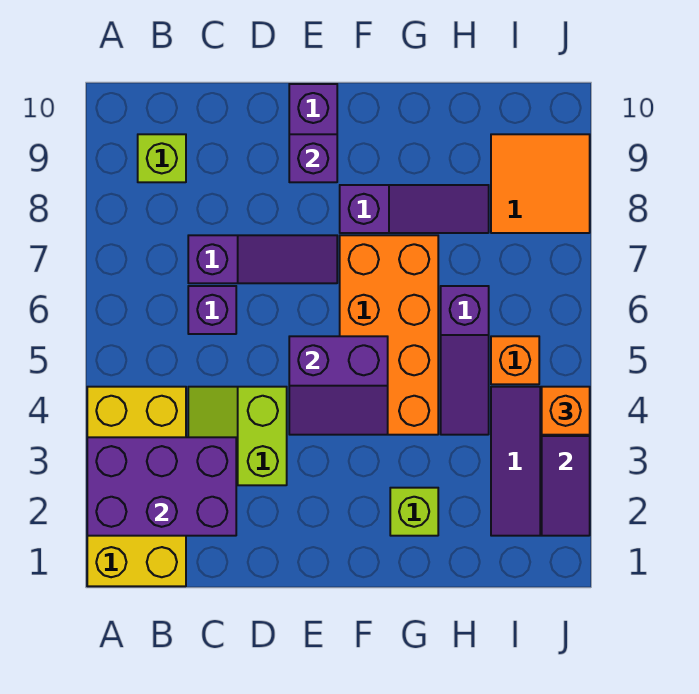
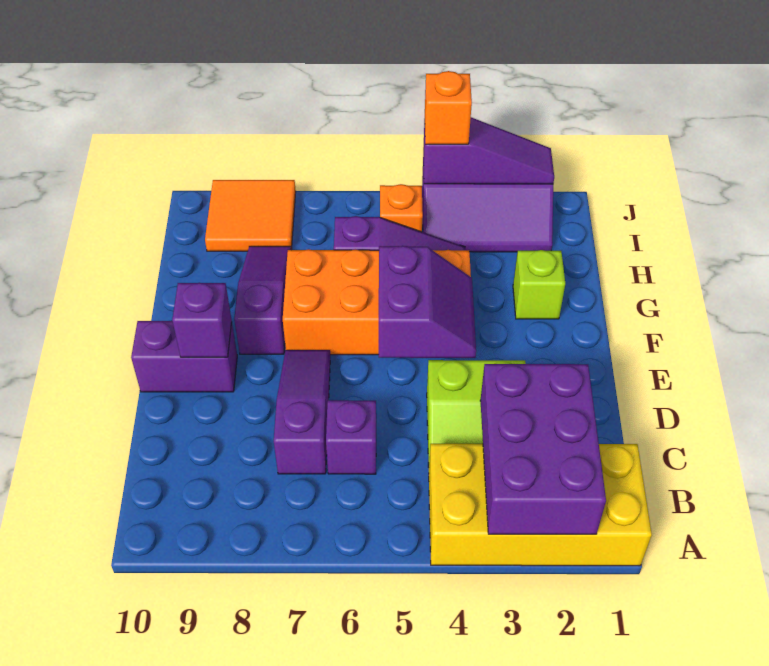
lime 1x1 brick [138,134,186,182] -> none

